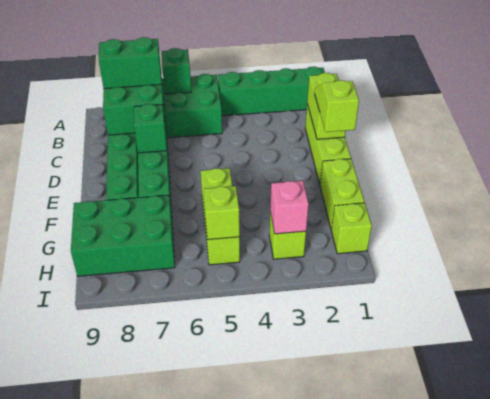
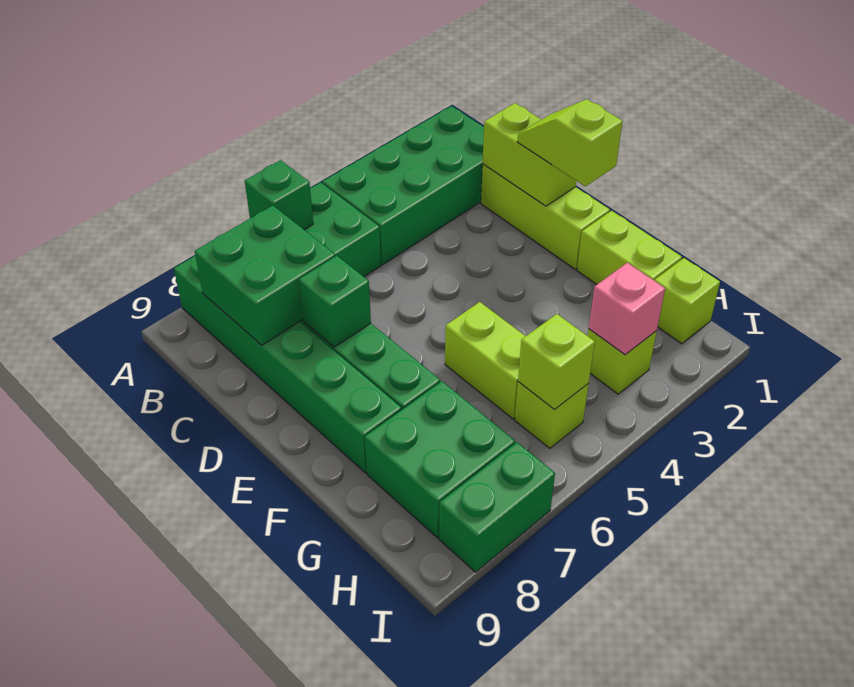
green 1x4 brick [218,67,325,116] -> green 2x4 brick [323,106,484,265]
green 1x2 brick [99,37,162,89] -> green 1x2 brick moved to [439,442,555,572]
green 2x3 brick [71,195,175,276] -> green 2x2 brick [365,381,515,538]

